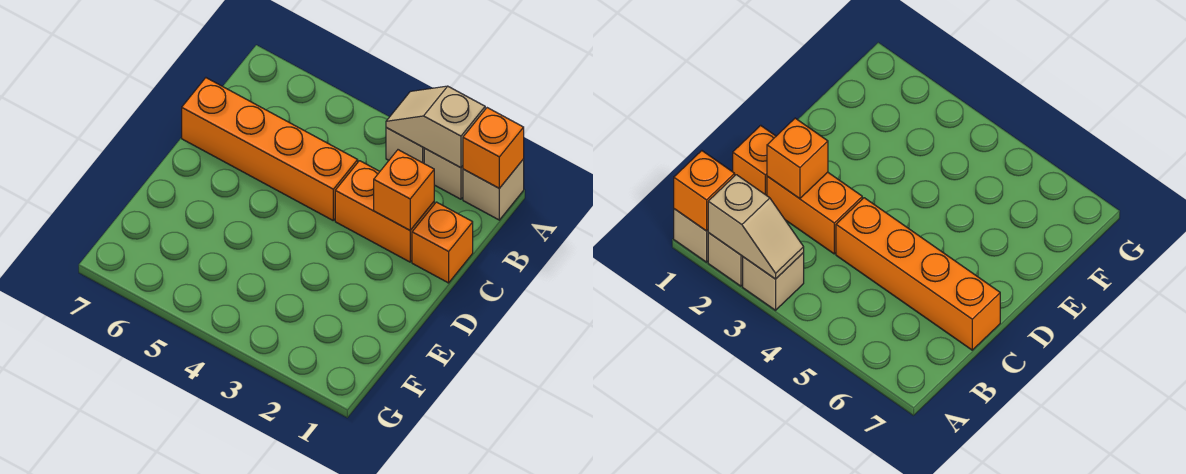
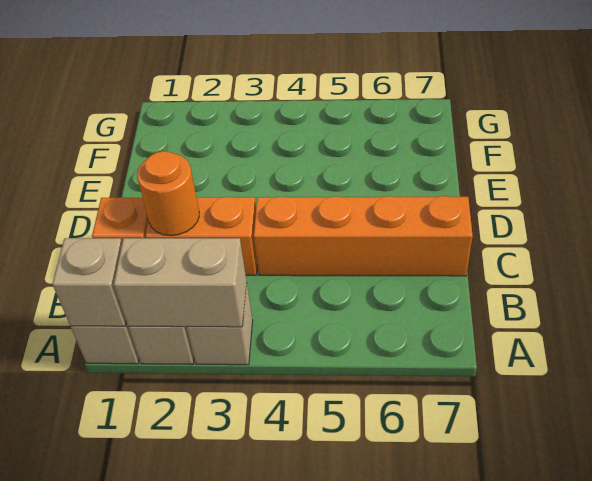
orange 1x1 brick [463,108,524,188] -> tan 1x1 brick [52,238,126,326]
tan 1x2 slope [386,86,485,168] -> tan 1x2 brick [114,238,247,327]
orange 1x1 brick [374,150,434,230] -> orange 1x1 round brick [137,151,199,236]

